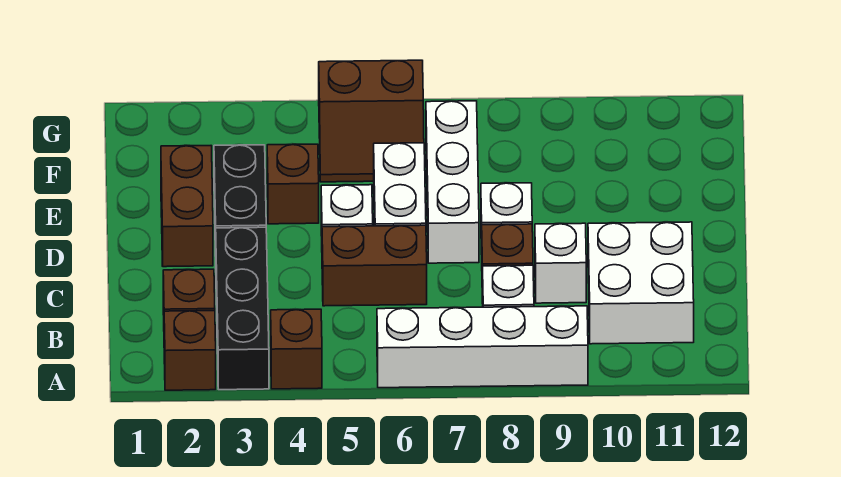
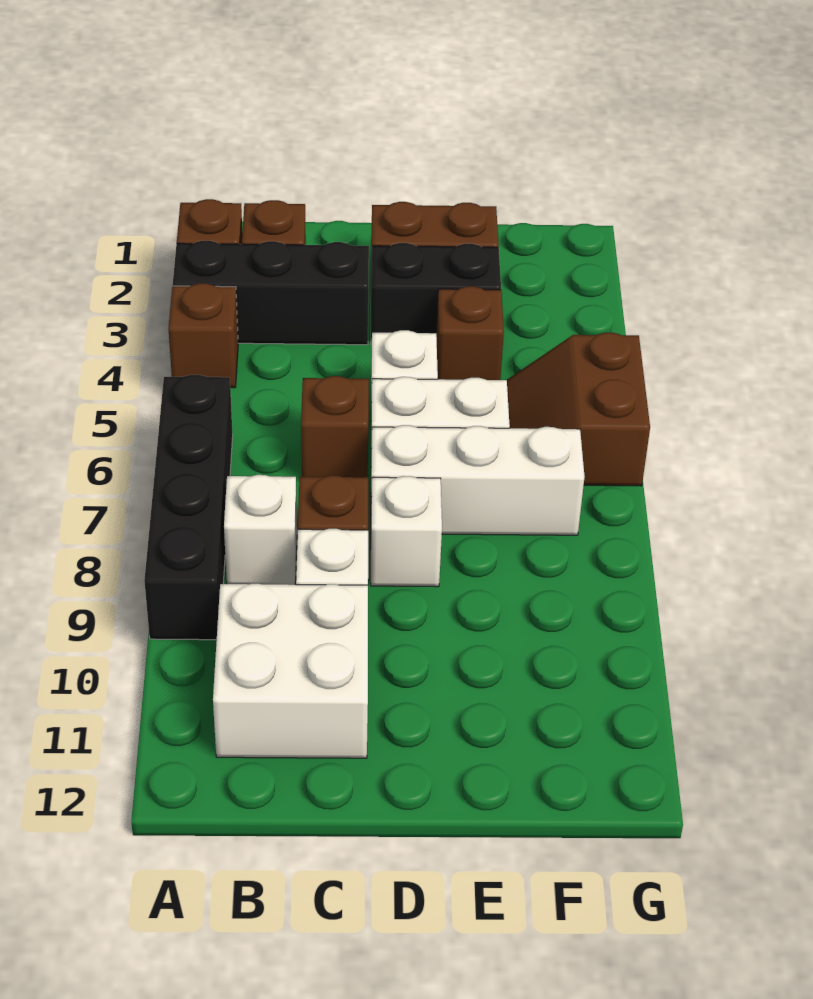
white 1x4 brick [377,306,588,388] -> black 1x4 brick [144,375,233,640]
brown 1x2 brick [322,225,427,306] -> brown 1x1 brick [301,376,369,477]

